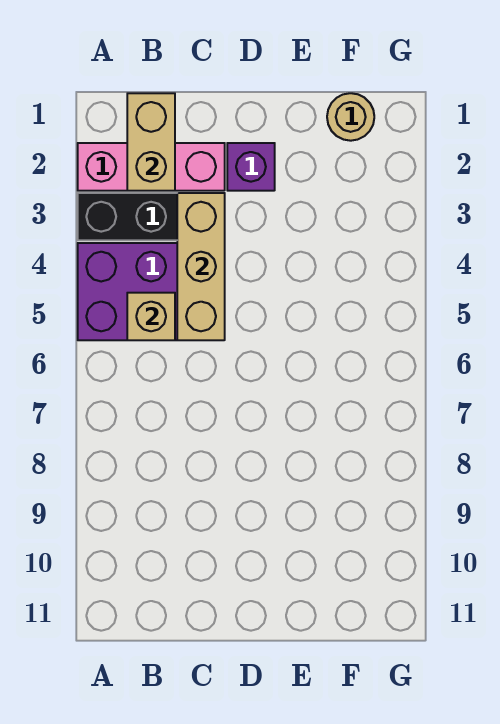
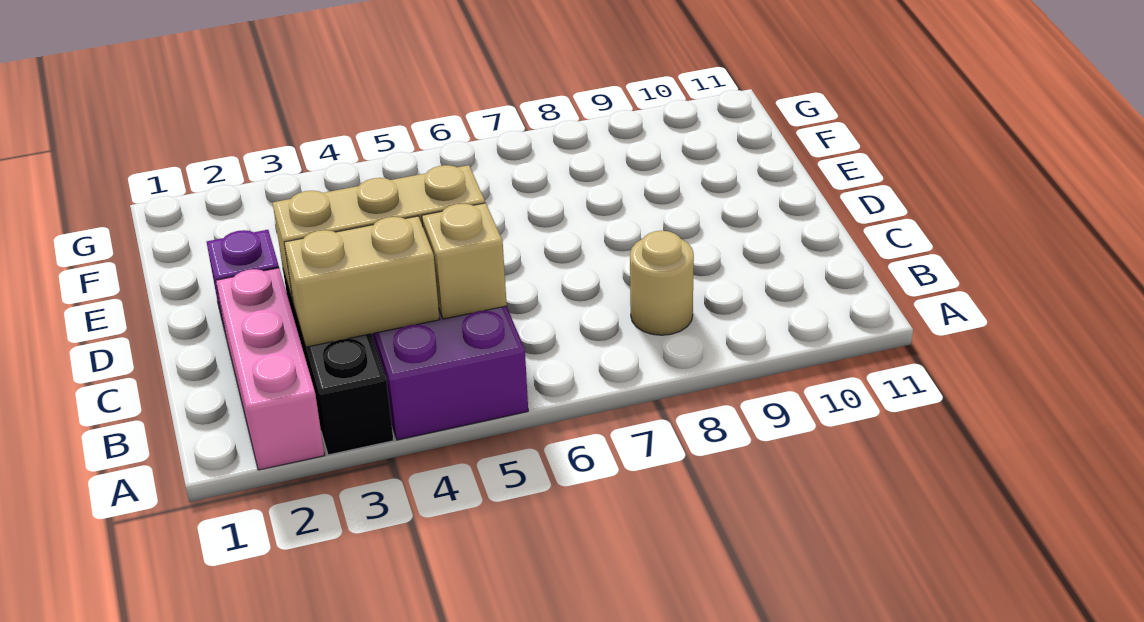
tan 1x2 brick [127,93,175,191] -> tan 1x2 brick moved to [284,216,440,347]
tan 1x1 round brick [327,93,374,141] -> tan 1x1 round brick moved to [630,231,694,335]

